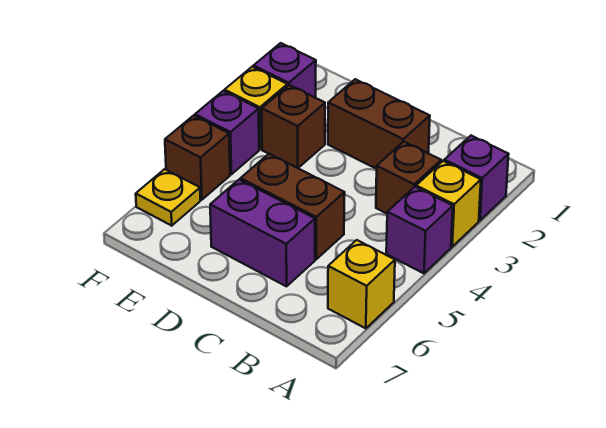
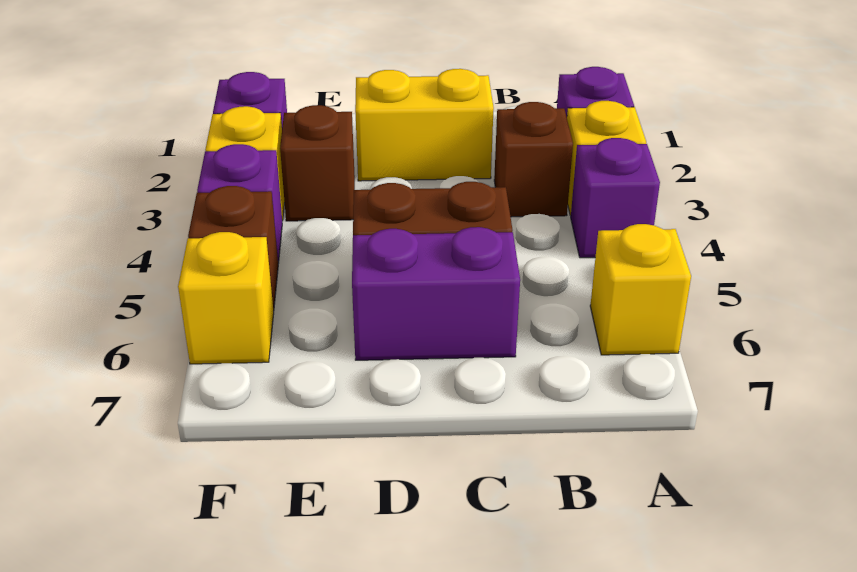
brown 1x2 brick [328,79,430,169] -> yellow 1x2 brick [355,69,494,181]
yellow 1x1 plate [136,169,200,226] -> yellow 1x1 brick [178,232,274,364]

